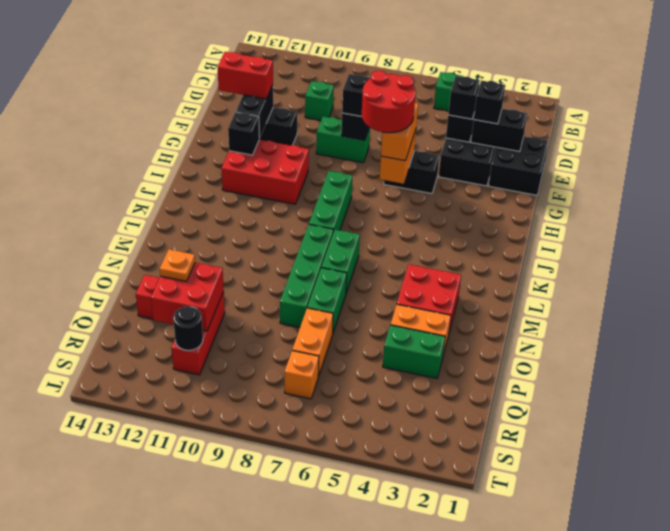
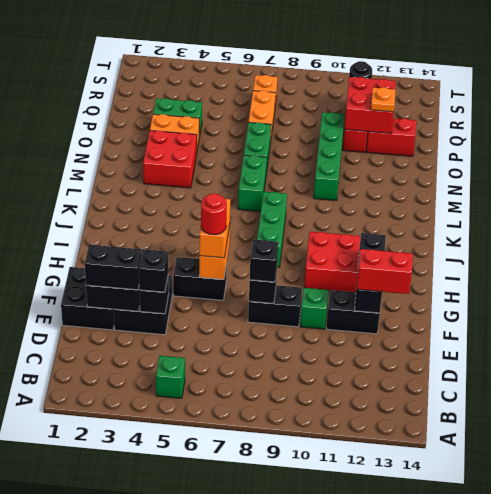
green 1x1 brick [305,81,334,121] -> green 1x1 brick moved to [300,288,328,329]
black 1x1 brick [474,81,505,124] -> black 1x2 brick [85,245,141,290]
green 1x2 brick [316,117,370,163] -> black 1x2 brick [248,285,302,327]
red 2x2 round brick [361,71,416,133] -> red 1x1 round brick [201,193,227,235]
green 1x4 brick [280,224,333,327] -> green 1x4 brick moved to [314,112,345,201]

